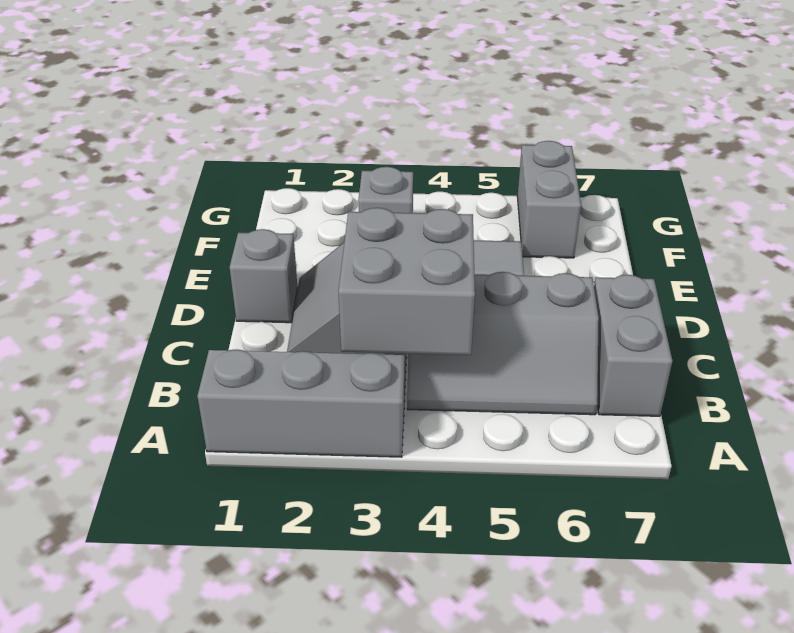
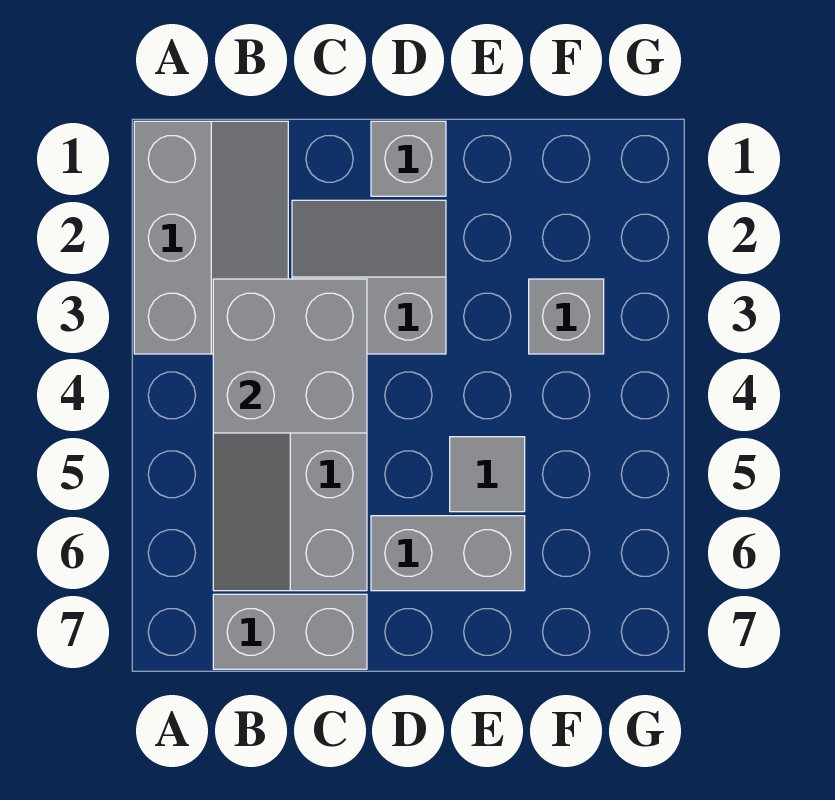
grey 1x2 brick [517,141,581,258] -> grey 1x2 brick moved to [371,516,525,591]

